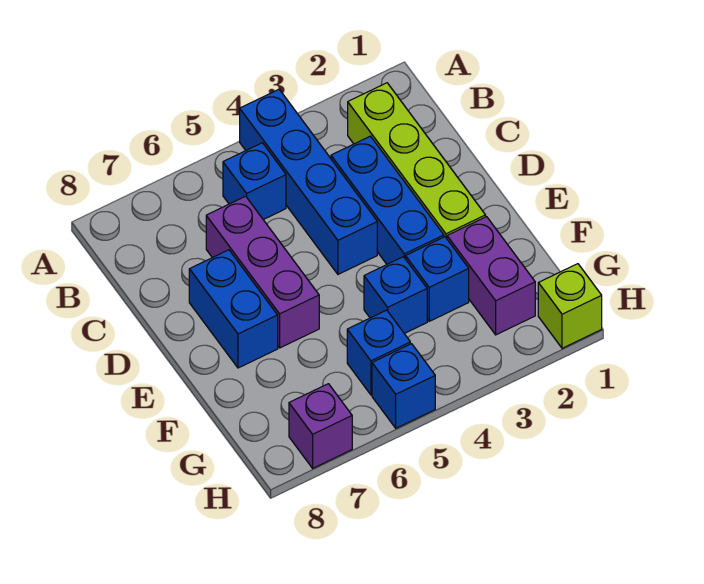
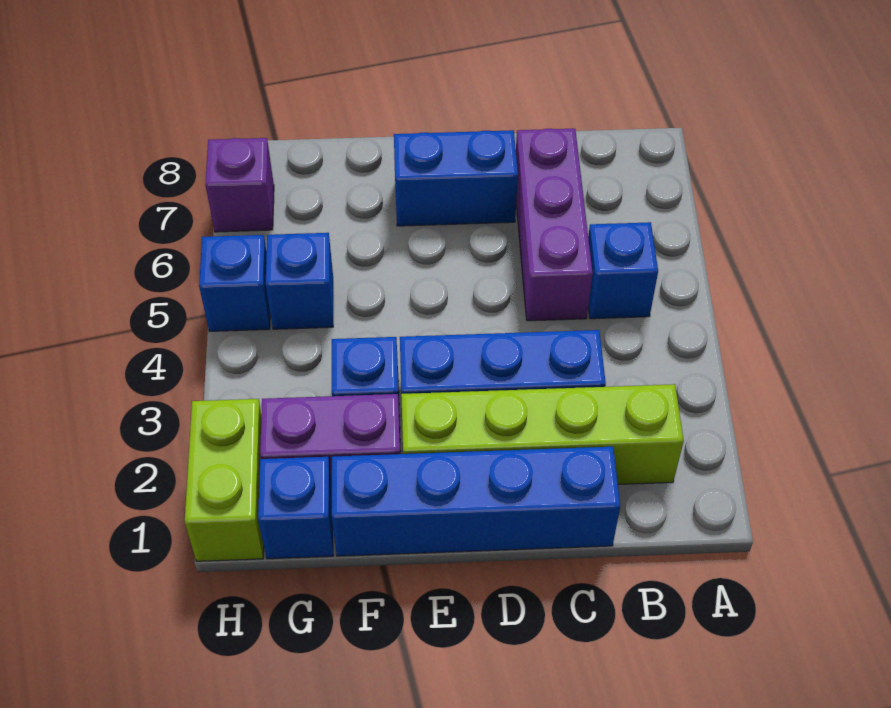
blue 1x4 brick [240,89,377,274] -> blue 1x4 brick moved to [332,447,620,556]
purple 1x3 brick [206,196,319,348] -> purple 1x3 brick turned to [516,129,593,321]
blue 1x1 brick [364,257,427,334] -> blue 1x1 brick moved to [258,457,333,559]
lime 1x1 brick [538,264,602,348] -> lime 1x2 brick [185,399,264,561]

